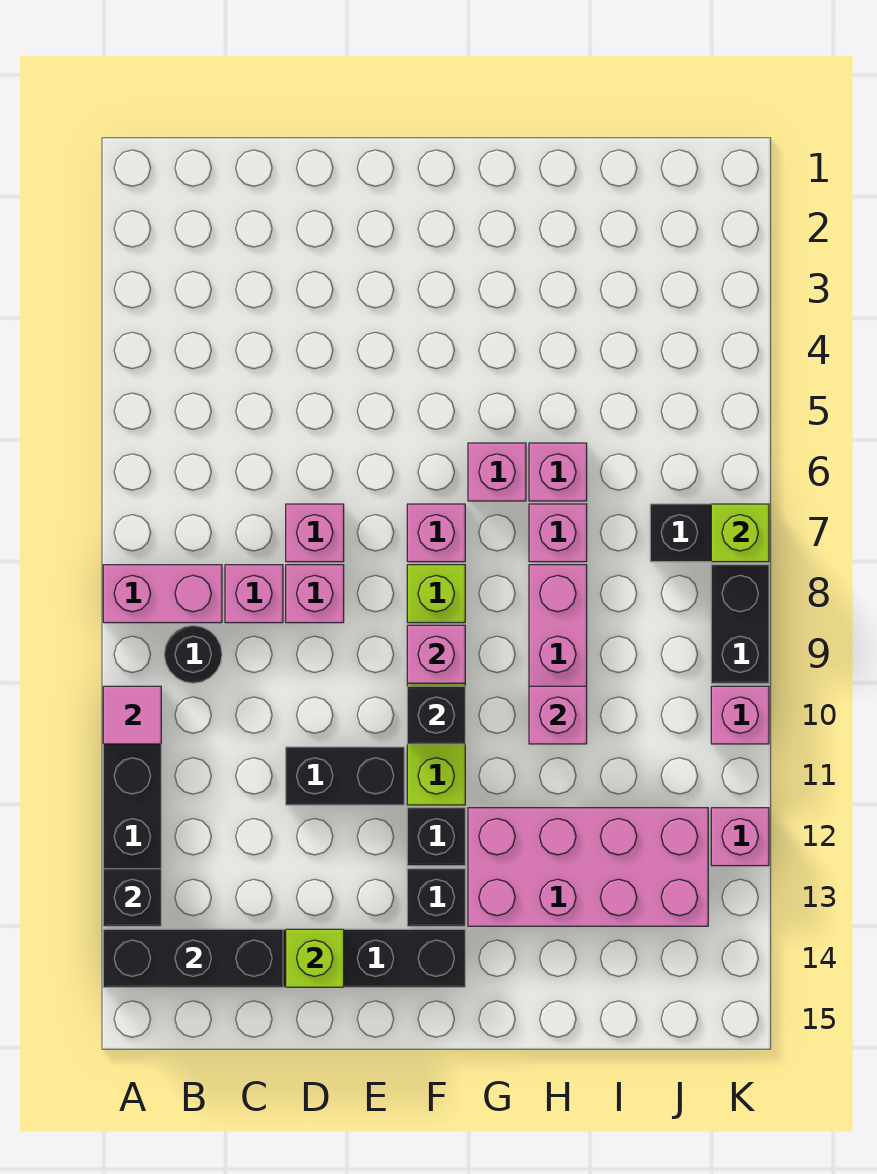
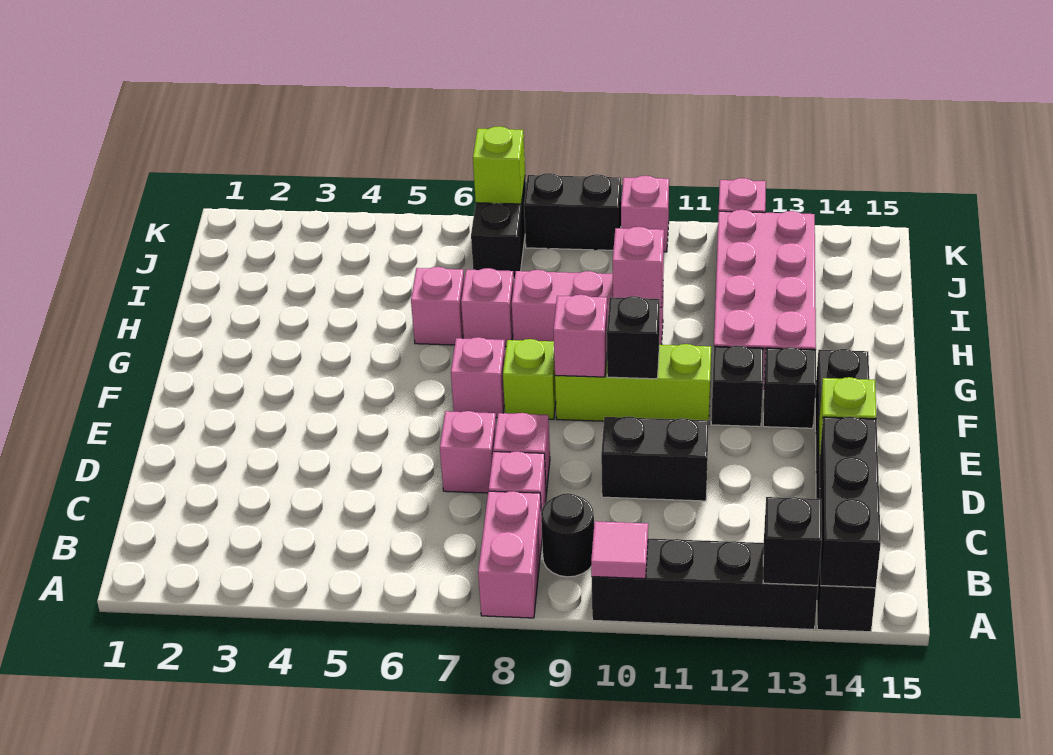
black 1x2 brick [286,747,404,805] -> black 1x2 brick turned to [601,416,709,501]
pink 1x1 brick [468,443,526,501] -> none

